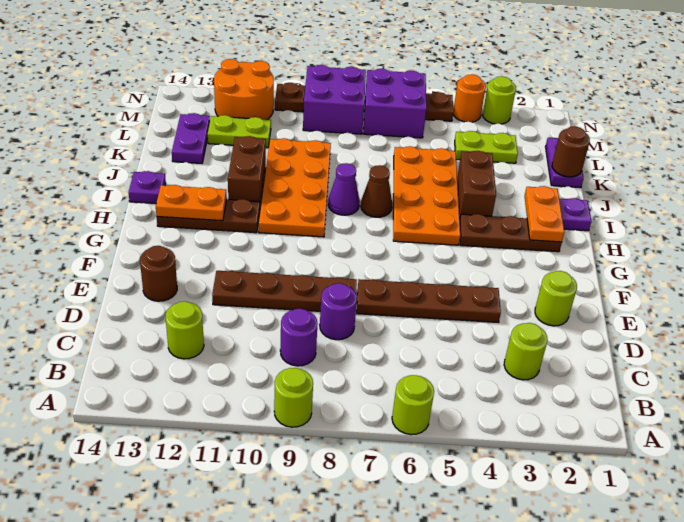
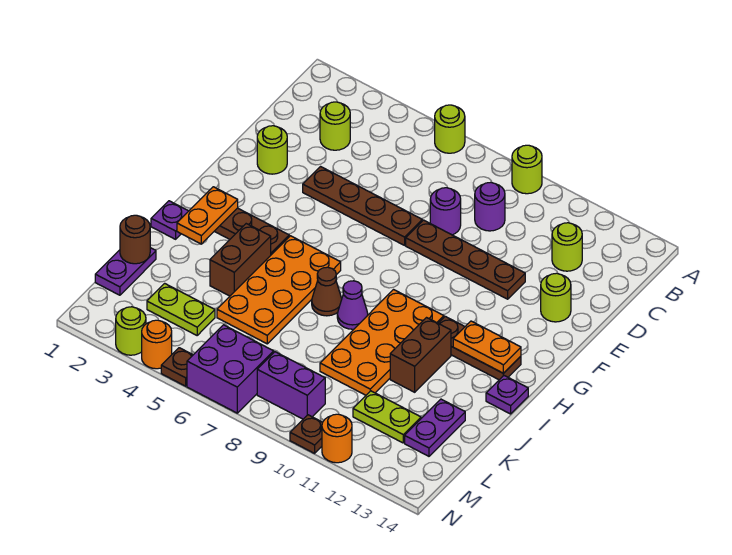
brown 1x1 round brick [140,246,177,301] -> lime 1x1 round brick [541,273,571,322]
purple 2x2 brick [303,65,366,134] -> purple 1x2 brick [257,352,325,419]
orange 2x2 round brick [214,59,274,120] -> orange 1x1 round brick [322,414,352,463]

